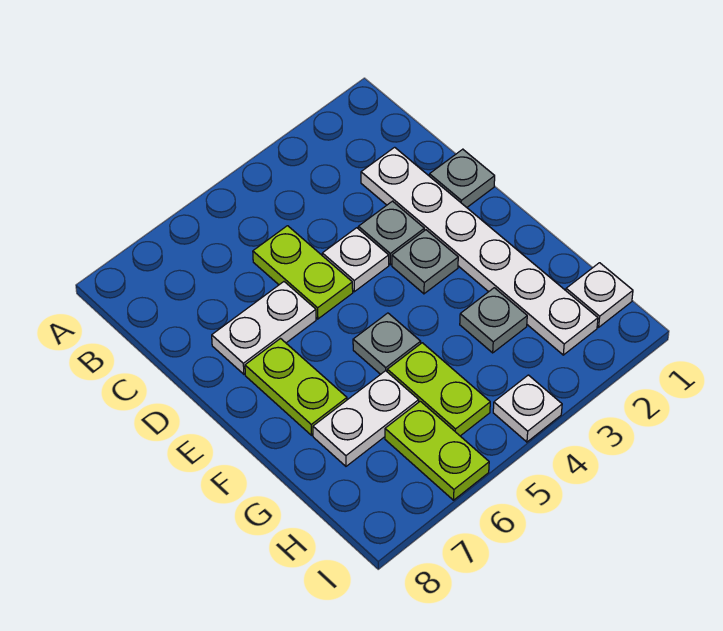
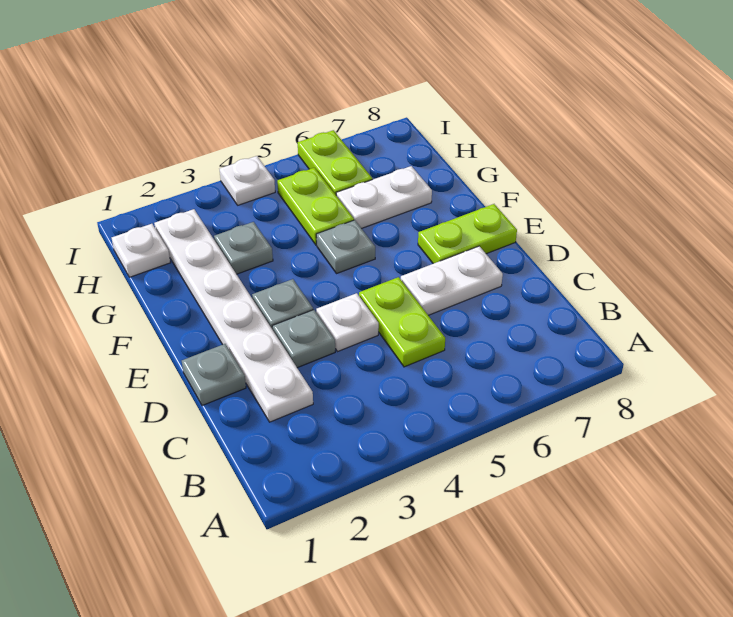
lime 1x2 plate [245,339,347,435] -> lime 1x2 plate turned to [418,204,517,264]

